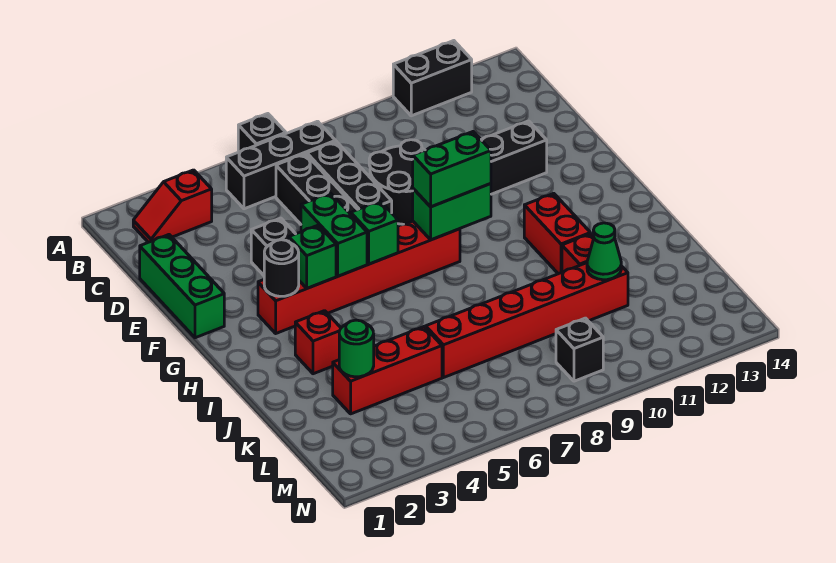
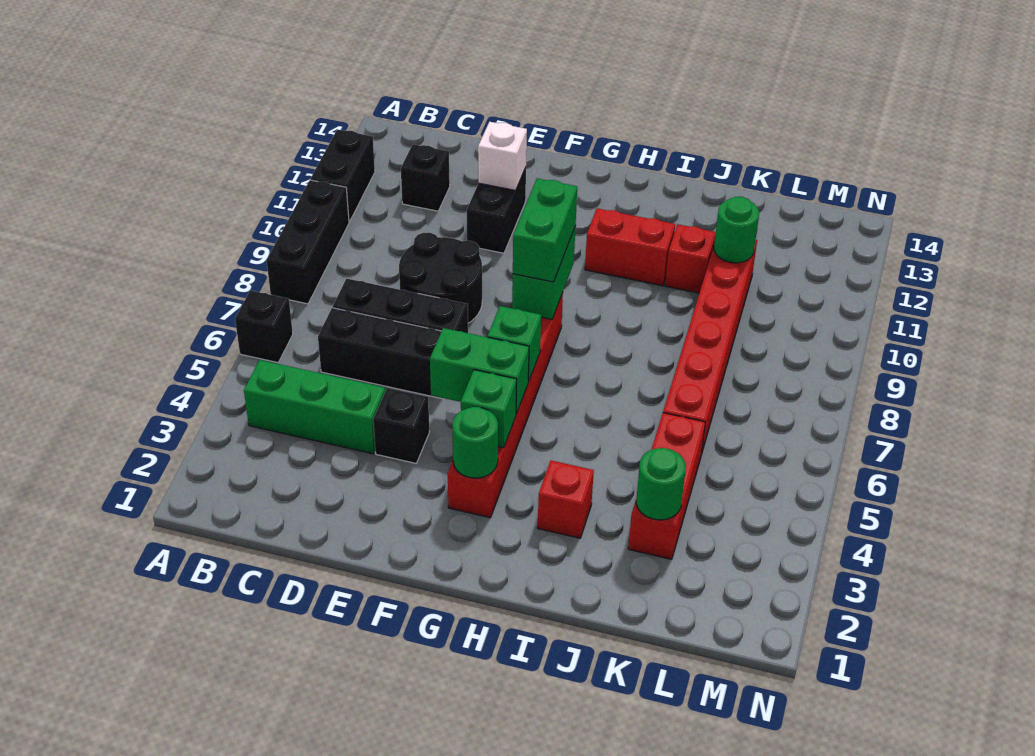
red 1x2 slope [133,170,212,242] -> none
black 1x3 brick [226,121,336,209] -> black 1x3 brick moved to [266,180,349,304]
green 1x3 brick [140,235,224,338] -> green 1x3 brick moved to [244,360,385,454]
none -> white 1x1 brick [478,122,527,190]
black 1x1 round brick [264,240,299,296] -> green 1x1 round brick [452,407,498,478]
green 1x1 cone [587,223,621,280] -> green 1x1 round brick [714,197,759,263]
black 1x1 brick [556,318,603,381] -> black 1x1 brick moved to [401,144,450,211]

